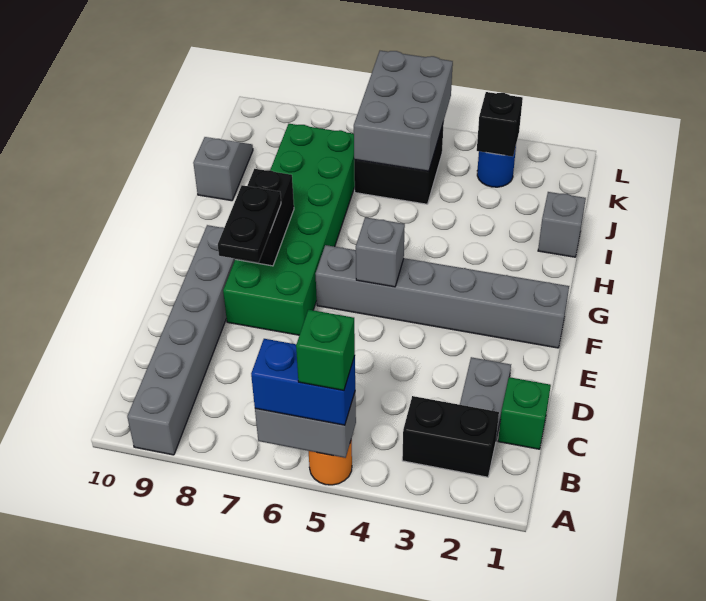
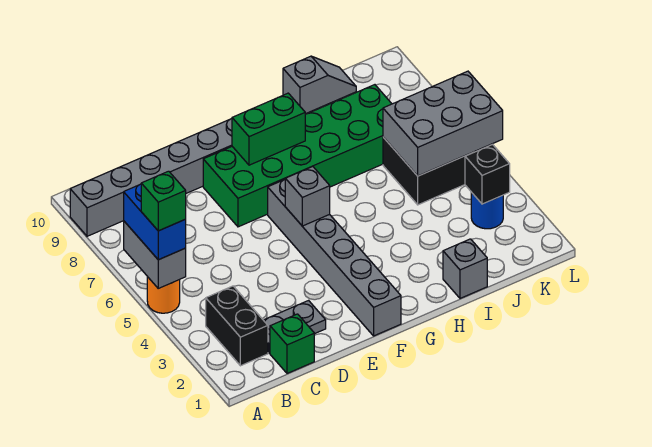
black 1x2 plate [218,185,281,263] -> none
black 1x2 brick [235,169,294,266] -> green 1x2 brick [232,93,305,165]

